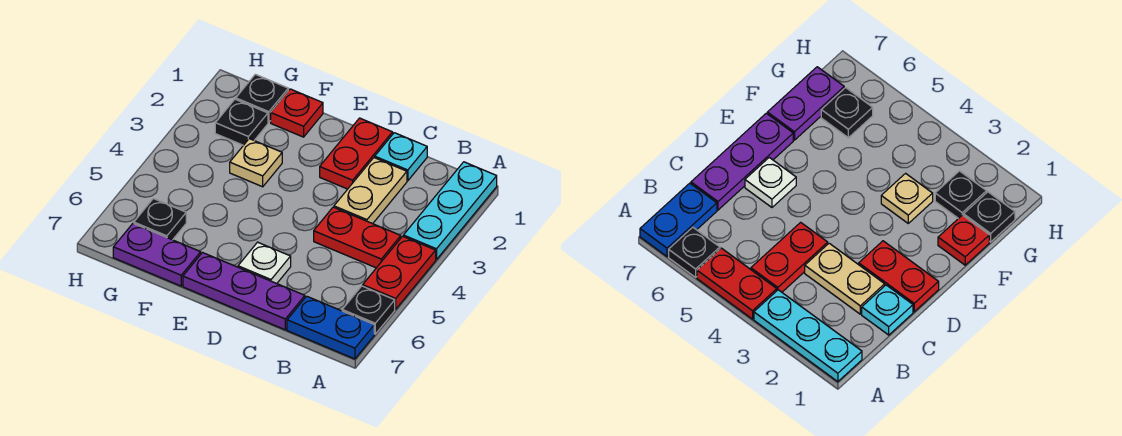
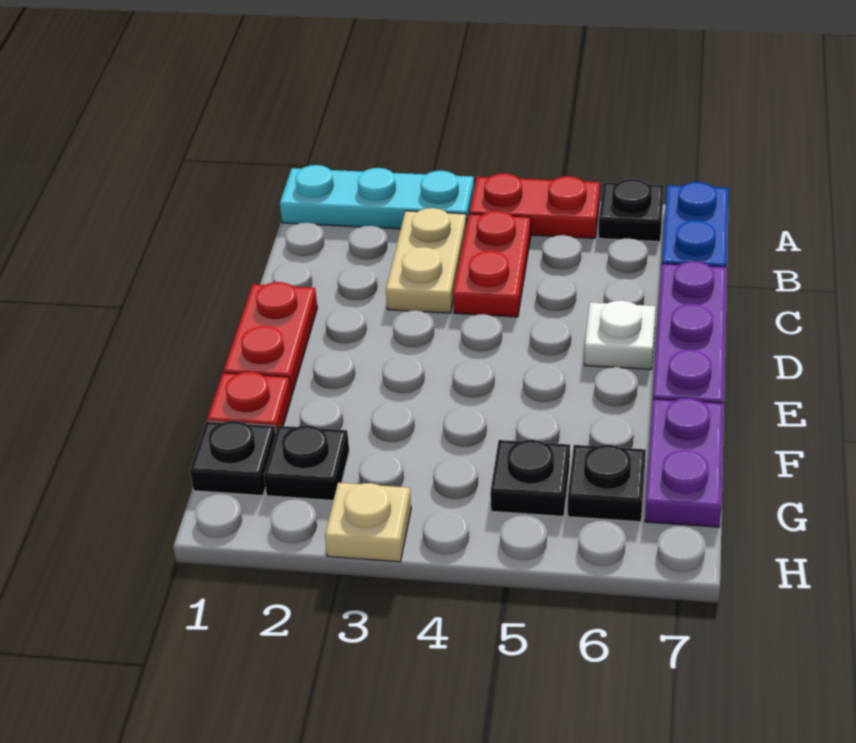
cyan 1x1 plate [375,133,427,181] -> none
tan 1x2 plate [334,158,407,224] -> tan 1x2 plate turned to [386,208,466,313]
red 1x2 plate [320,118,393,189] -> red 1x2 plate turned to [223,282,317,395]
tan 1x1 plate [230,139,282,187] -> tan 1x1 plate moved to [325,483,411,562]
none -> black 1x1 plate [491,440,570,516]

